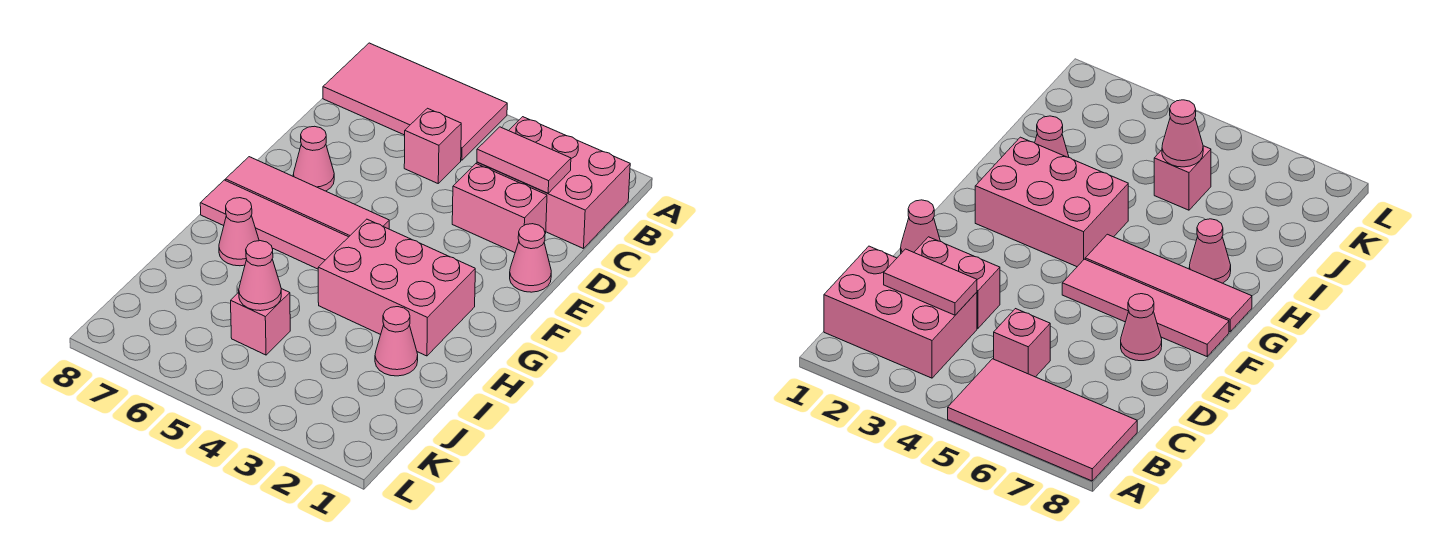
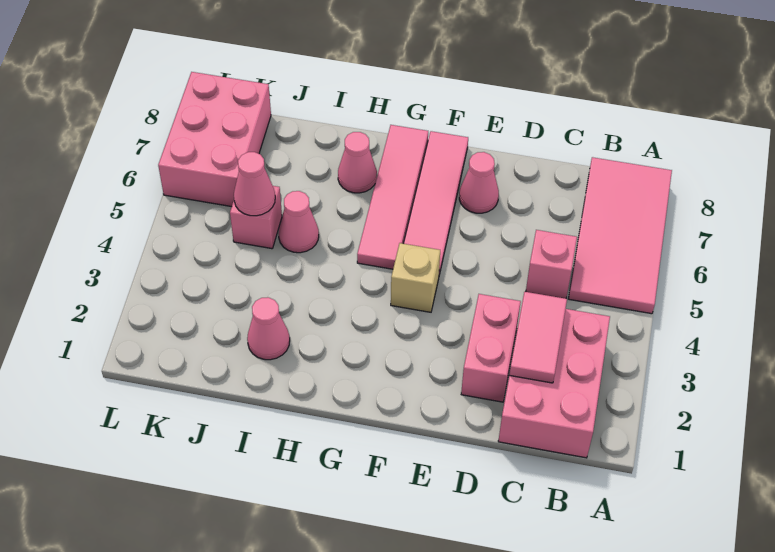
pink 1x1 cone [510,224,551,292] -> pink 1x1 cone moved to [278,191,319,253]
none -> tan 1x1 brick [391,243,440,312]
pink 2x3 brick [318,219,475,356] -> pink 2x3 brick moved to [158,72,271,207]

